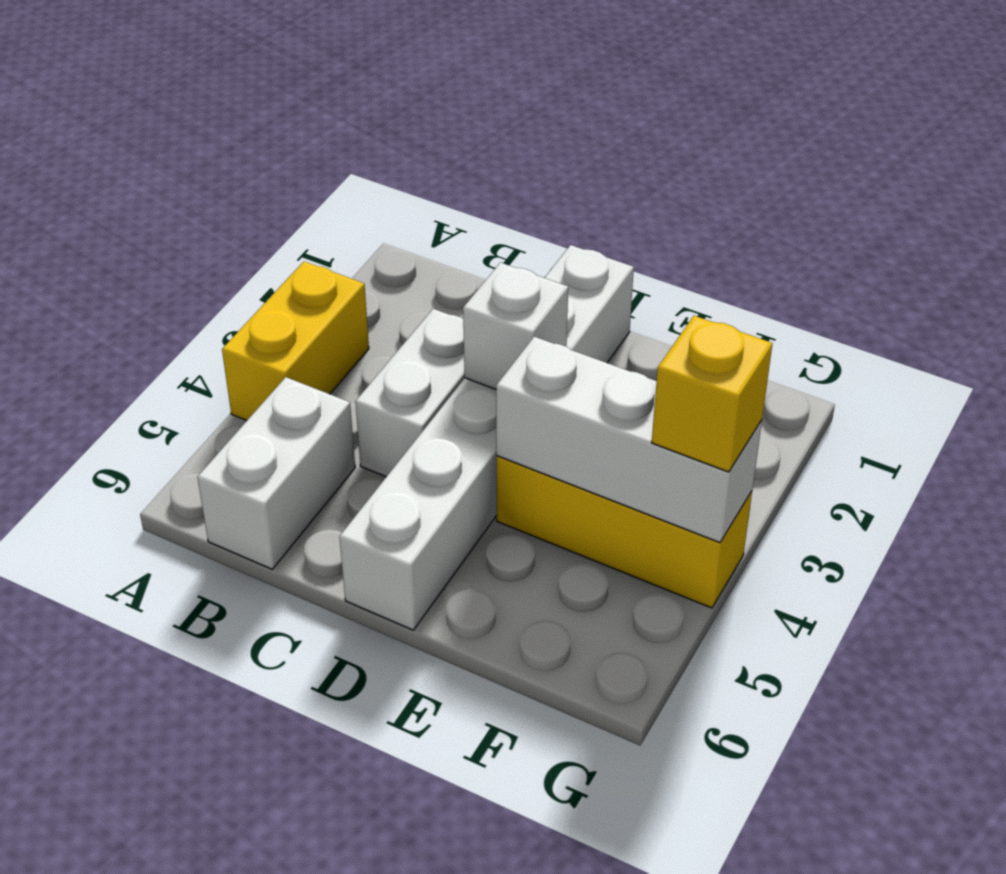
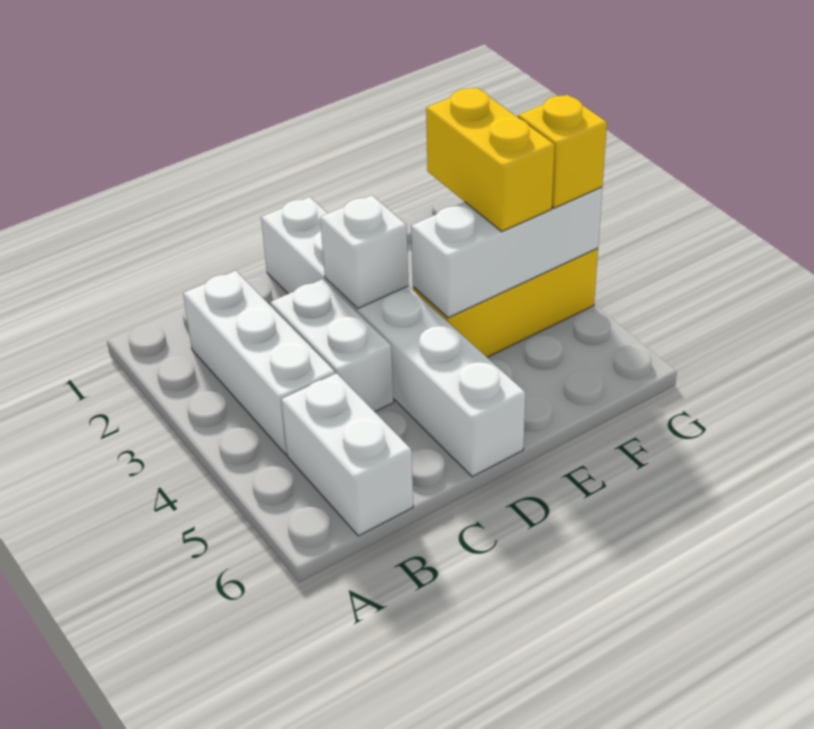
yellow 1x2 brick [222,262,369,421] -> yellow 1x2 brick moved to [426,87,555,231]
none -> white 1x3 brick [183,271,335,455]

